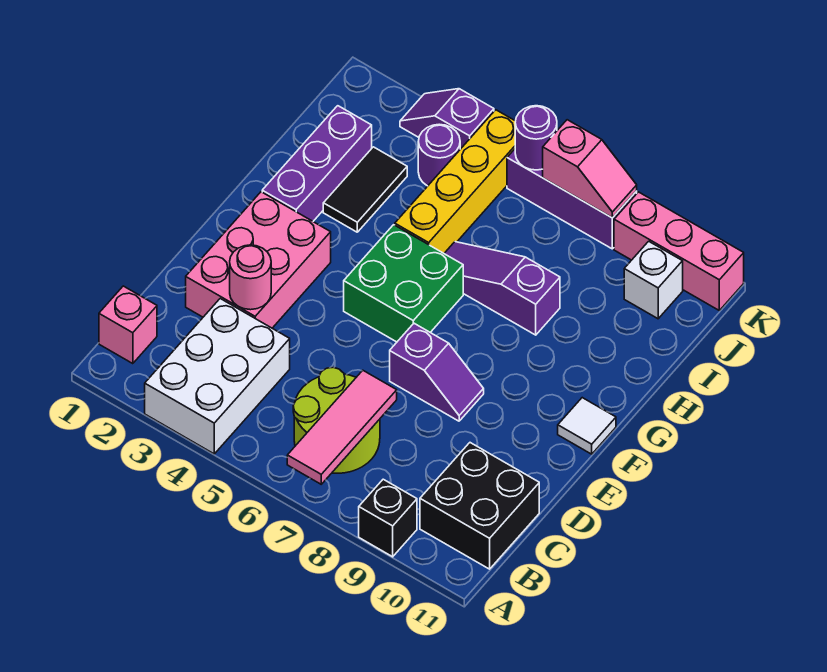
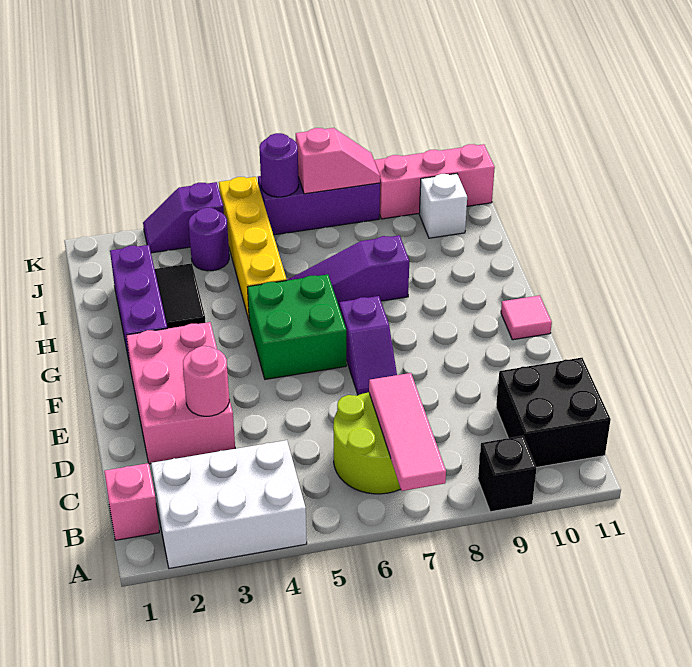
white 2x3 brick [145,299,290,454] -> white 2x3 brick turned to [151,440,307,569]
purple 1x2 slope [390,323,484,421] -> purple 1x2 slope turned to [339,296,397,395]
white 1x1 tile [558,398,616,454] -> pink 1x1 tile [501,295,552,340]

